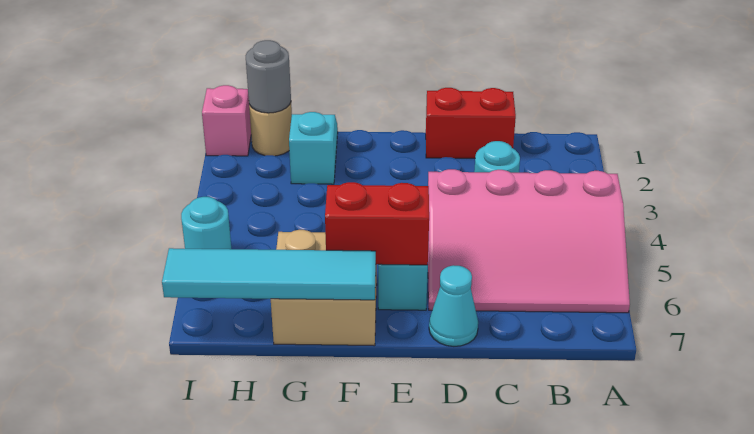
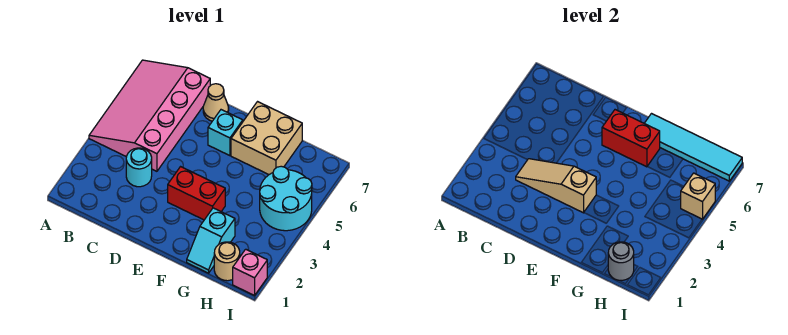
pink 3x4 slope [428,169,630,313] -> pink 3x4 slope turned to [89,60,210,171]
red 1x2 brick [426,88,516,158] -> red 1x2 brick moved to [168,167,225,220]
none -> tan 1x3 slope [516,159,596,213]
cyan 1x1 cone [429,265,478,346] -> tan 1x1 cone [203,84,229,121]
cyan 1x1 round brick [181,197,231,249] -> cyan 2x2 round brick [260,166,312,231]
none -> tan 1x1 brick [681,173,715,219]

